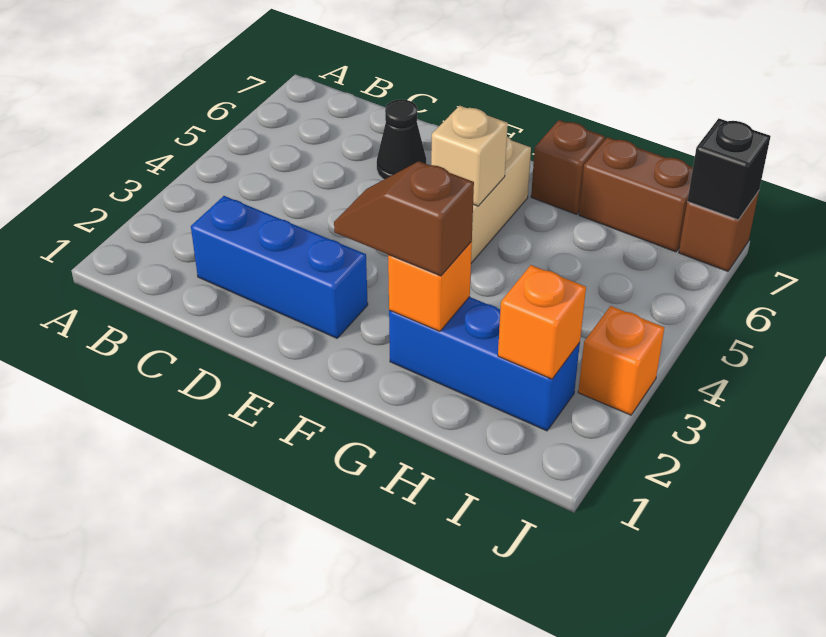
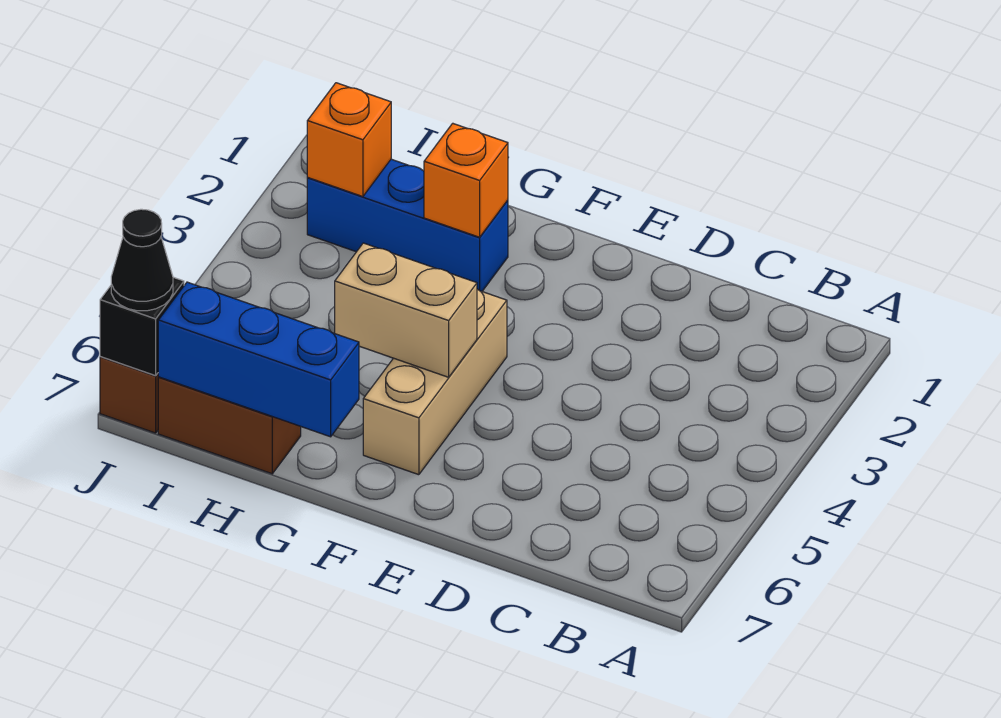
blue 1x3 brick [191,196,368,338] -> blue 1x3 brick moved to [158,282,359,437]
black 1x1 cone [377,99,426,179] -> black 1x1 cone moved to [111,209,173,311]
brown 1x2 slope [334,161,474,276] -> none
tan 1x1 brick [431,106,508,206] -> tan 1x2 brick [335,243,477,377]
brown 1x1 brick [531,120,605,214] -> none
orange 1x1 brick [578,306,664,415] -> none

